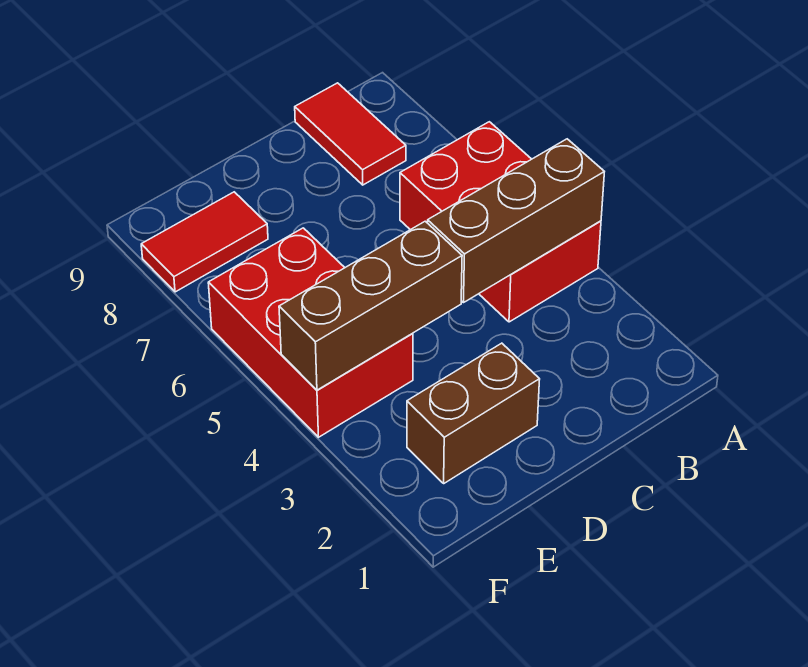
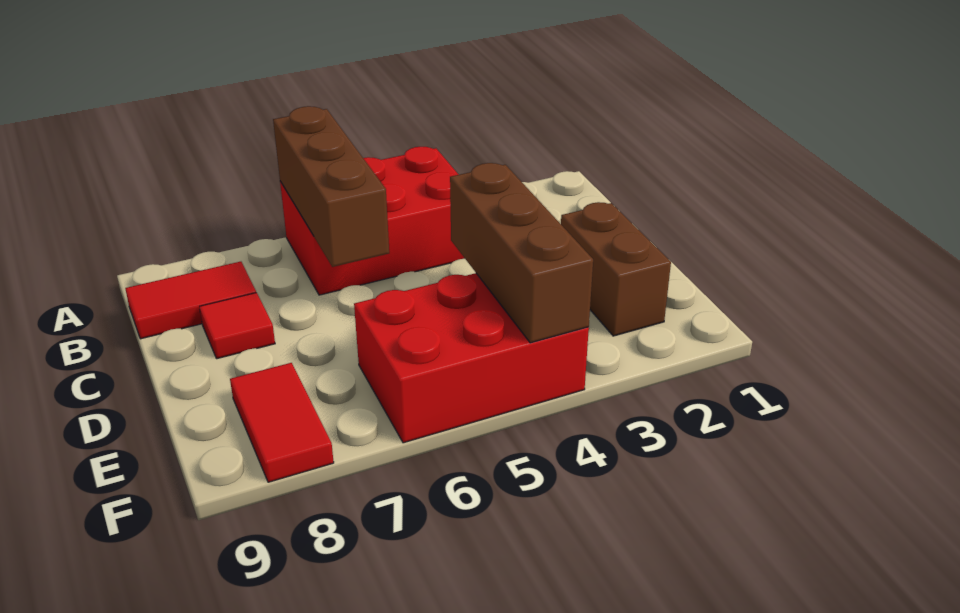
brown 1x3 brick [428,139,604,303] -> brown 1x3 brick moved to [273,106,389,267]
none -> red 1x1 tile [199,293,275,359]

